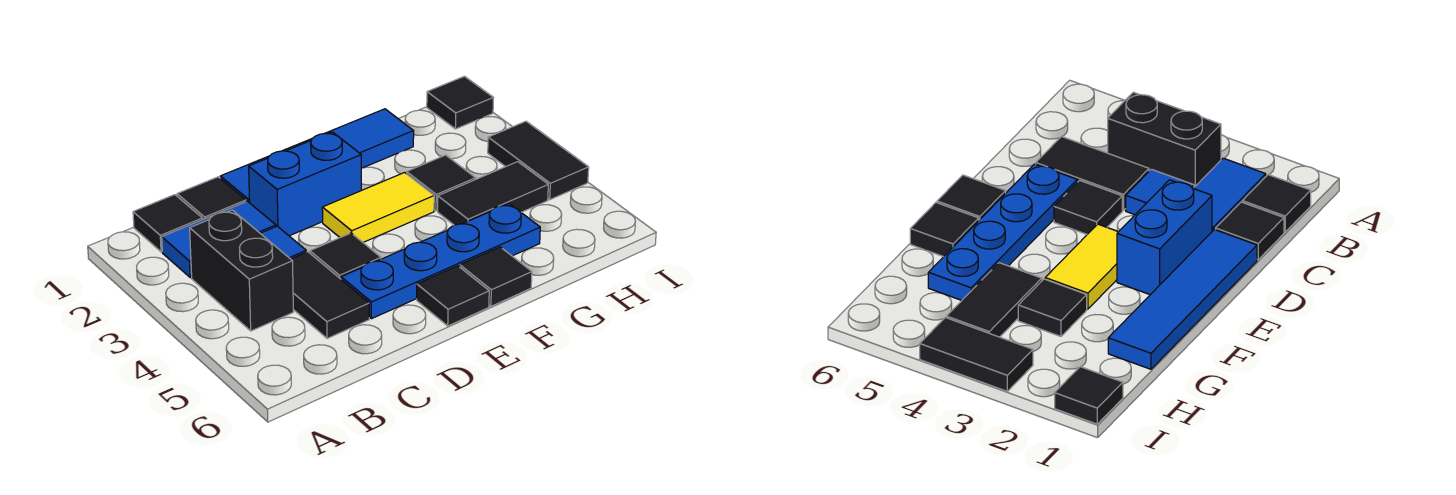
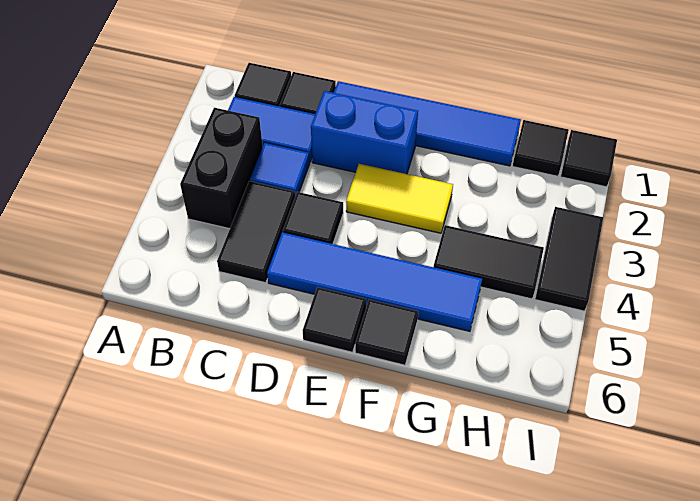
blue 1x4 plate [341,204,540,319] -> blue 1x4 tile [267,232,482,331]
black 1x1 tile [407,155,476,211] -> black 1x1 tile moved to [513,120,569,176]

